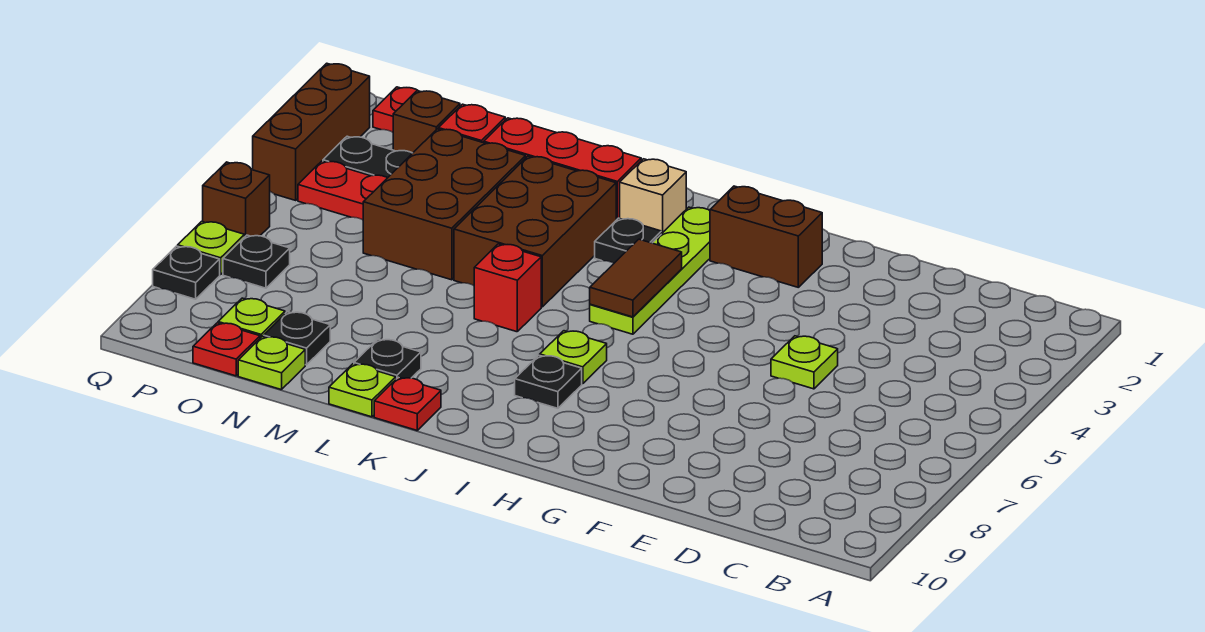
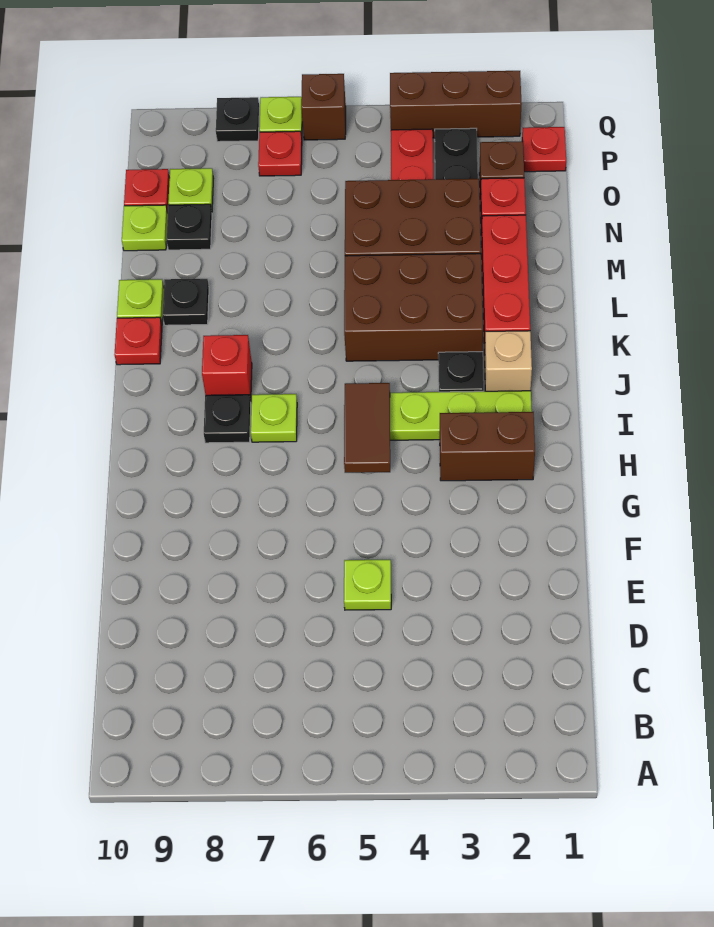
brown 1x2 brick [710,186,822,287] -> brown 1x2 brick turned to [440,412,535,481]
brown 1x2 tile [590,239,682,317] -> brown 1x2 tile turned to [344,383,390,473]
red 1x1 brick [474,244,541,332] -> red 1x1 brick moved to [202,335,252,401]
black 1x1 plate [223,235,290,288] -> red 1x1 plate [258,131,302,176]

